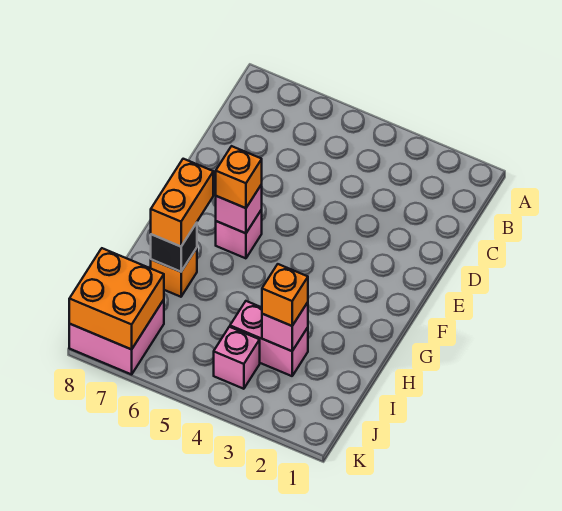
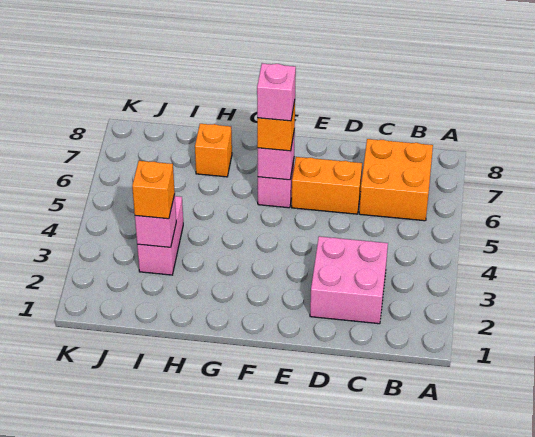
orange 1x2 brick [151,159,213,247] -> orange 1x2 brick moved to [292,157,362,214]
black 1x1 brick [151,223,197,272] -> none
pink 1x1 brick [214,327,260,389] -> pink 1x1 brick moved to [257,63,296,121]
pink 2x2 brick [69,300,164,374] -> pink 2x2 brick moved to [310,236,388,324]
orange 2x2 brick [69,248,164,349] -> orange 2x2 brick moved to [359,139,433,221]

